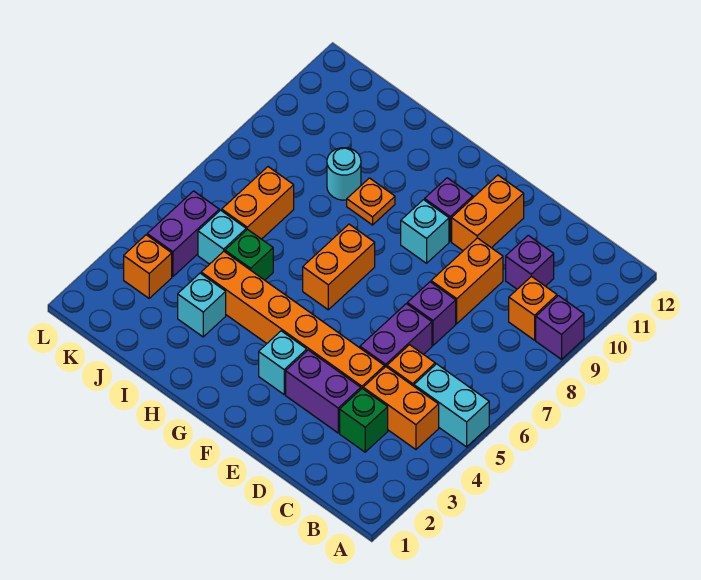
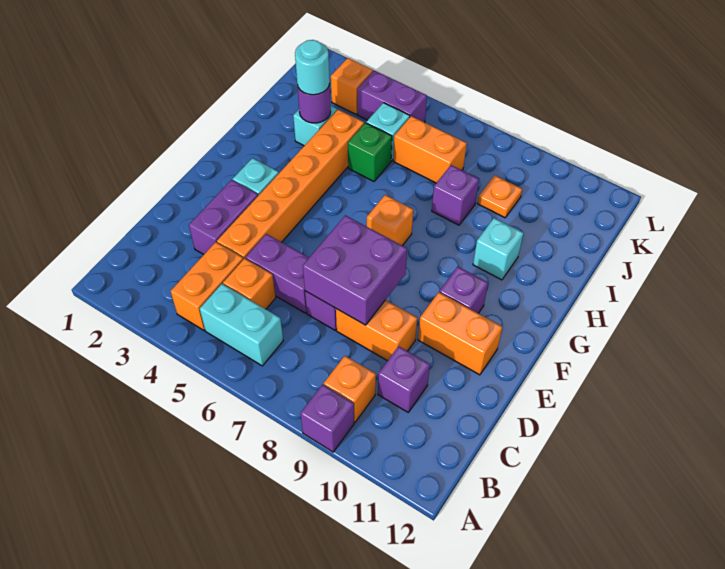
cyan 1x2 brick [414,364,489,447] -> cyan 1x2 brick turned to [200,284,283,366]
green 1x1 brick [340,389,388,452] -> none
none -> purple 2x2 brick [303,215,407,325]
cyan 1x1 brick [401,200,449,263] -> cyan 1x1 brick moved to [473,218,524,280]
orange 1x2 brick [303,224,375,310] -> orange 1x1 brick [367,195,413,246]
orange 1x1 plate [347,178,395,225] -> orange 1x1 plate moved to [478,175,522,218]
none -> purple 1x1 round brick [297,84,331,123]
none -> purple 1x1 brick [432,165,479,225]
cyan 1x1 round brick [327,148,361,200] -> cyan 1x1 round brick moved to [295,40,330,95]

